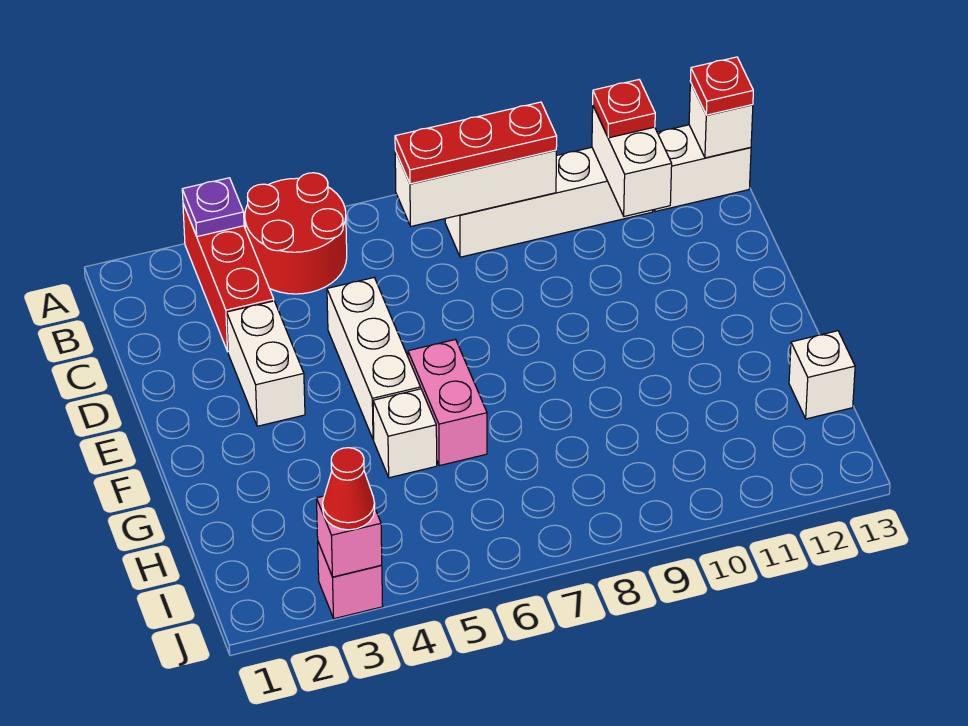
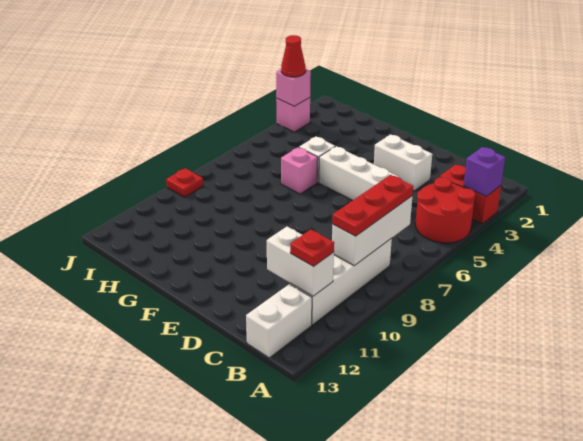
red 1x3 brick [183,204,274,351] -> red 1x2 brick [440,165,501,224]
purple 1x1 plate [182,178,244,237] -> purple 1x1 brick [464,147,505,197]
white 1x1 brick [689,82,753,158] -> none
red 1x1 plate [690,57,753,115] -> red 1x1 plate moved to [166,168,203,197]
pink 1x2 brick [408,339,487,466] -> pink 1x1 brick [281,147,318,194]
white 1x1 brick [789,331,855,419] -> none

